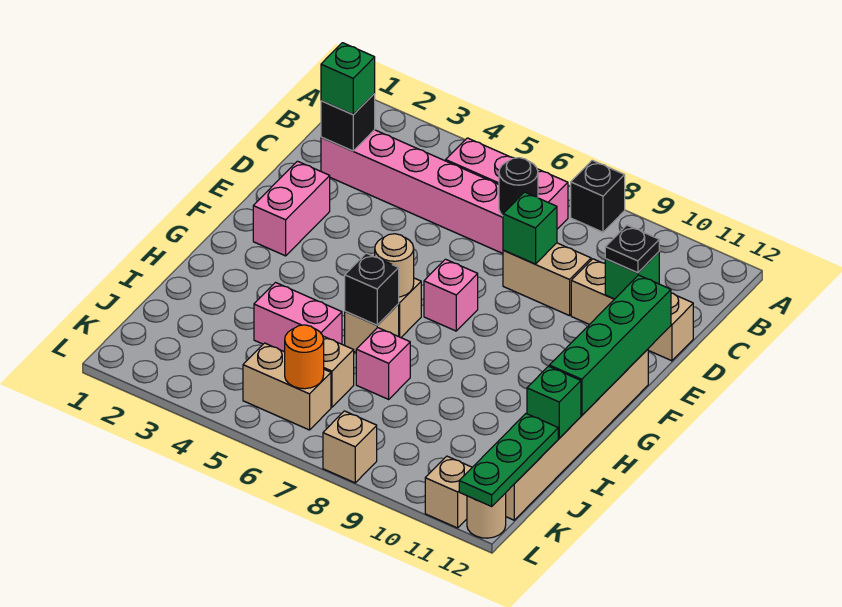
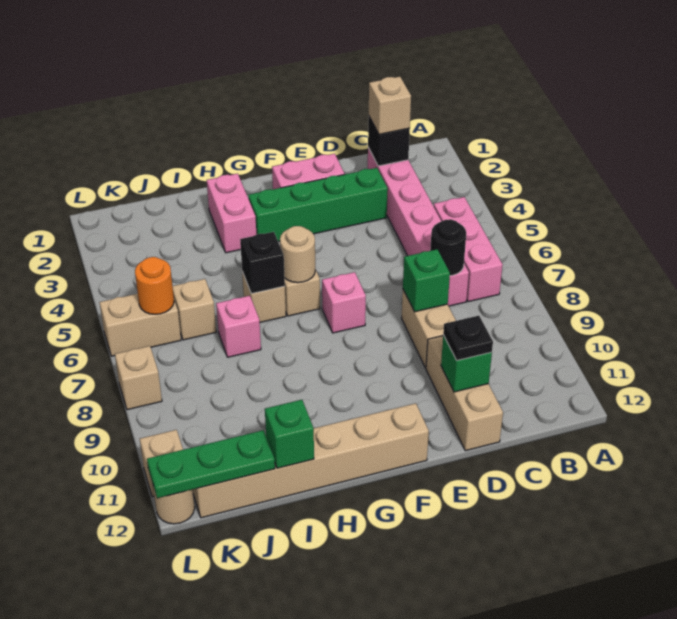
black 1x1 brick [571,160,625,232] -> none
green 1x1 brick [321,43,375,115] -> tan 1x1 brick [369,77,411,134]
green 1x4 brick [549,275,671,415] -> green 1x4 brick moved to [248,168,388,241]
pink 1x2 brick [254,283,342,352] -> pink 1x2 brick moved to [207,174,257,253]
tan 1x2 brick [243,343,331,430] -> tan 1x2 brick turned to [99,294,181,356]

